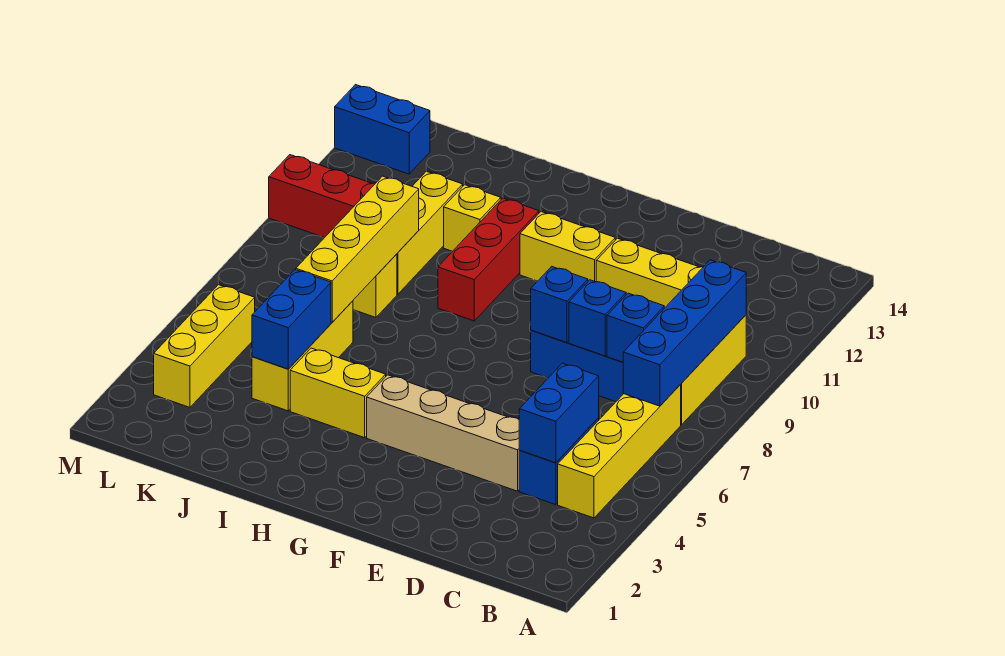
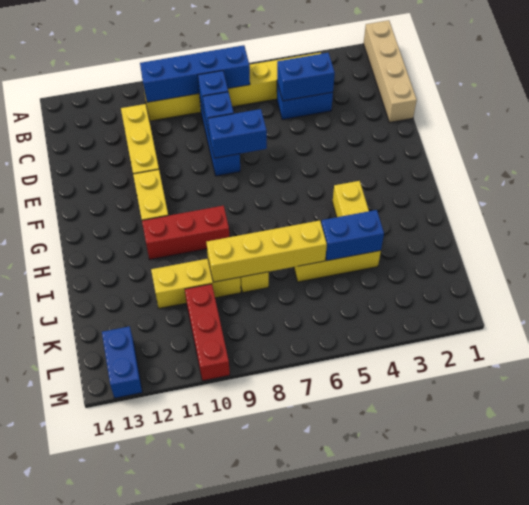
tan 1x4 brick [367,375,520,491] -> tan 1x4 brick moved to [363,20,417,123]
blue 1x1 brick [531,266,588,343] -> blue 1x2 brick [208,109,267,158]
yellow 1x1 brick [444,185,501,251] -> none
yellow 1x3 brick [154,285,255,407] -> none

